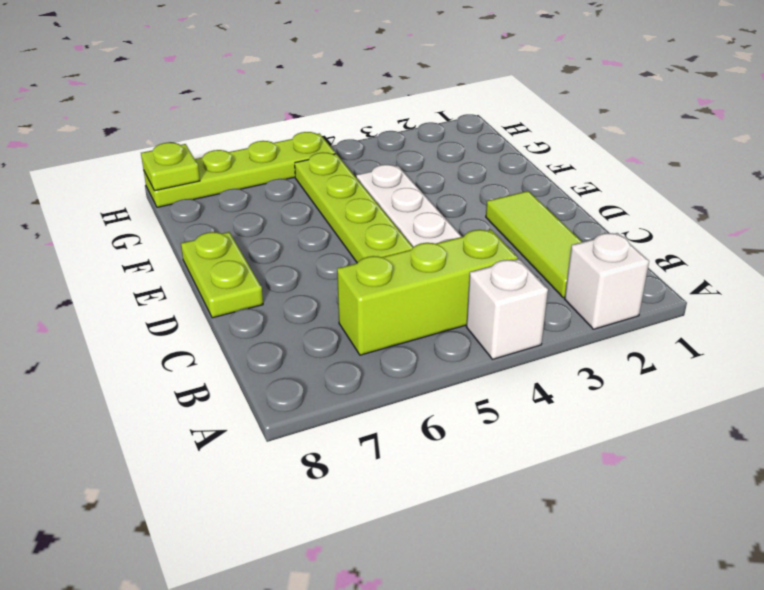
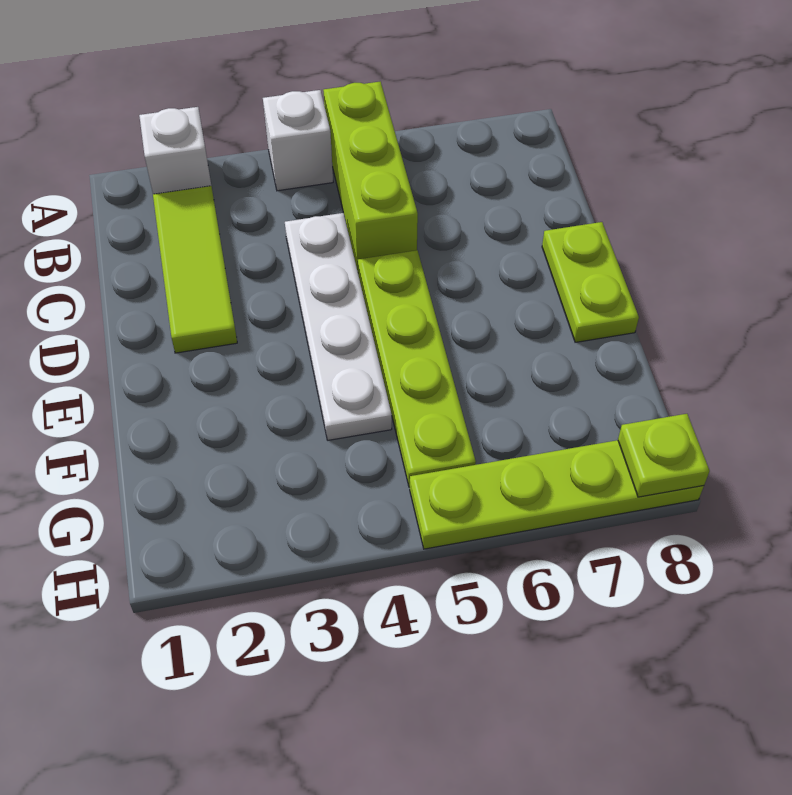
lime 1x3 brick [337,230,518,355] -> lime 1x3 brick turned to [323,82,418,271]

